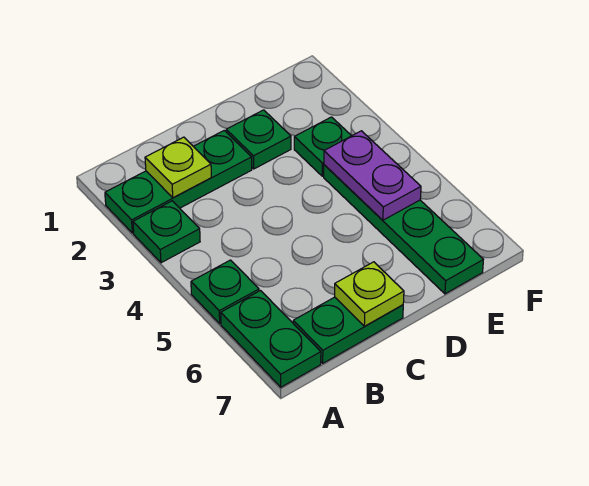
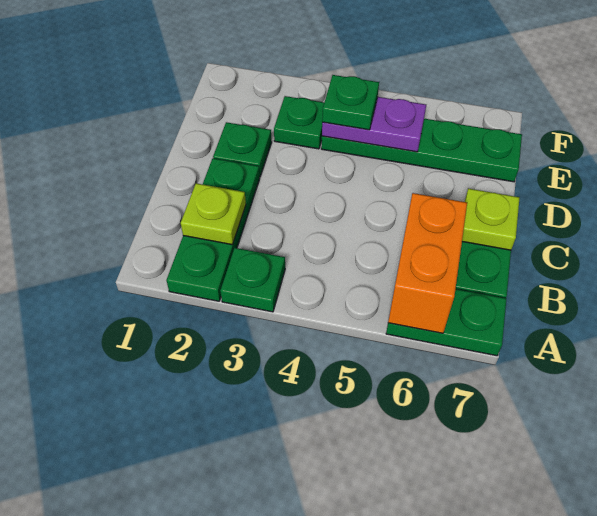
green 1x1 plate [191,260,259,324] -> green 1x1 plate moved to [322,75,379,130]
none -> orange 1x2 brick [388,193,467,333]

